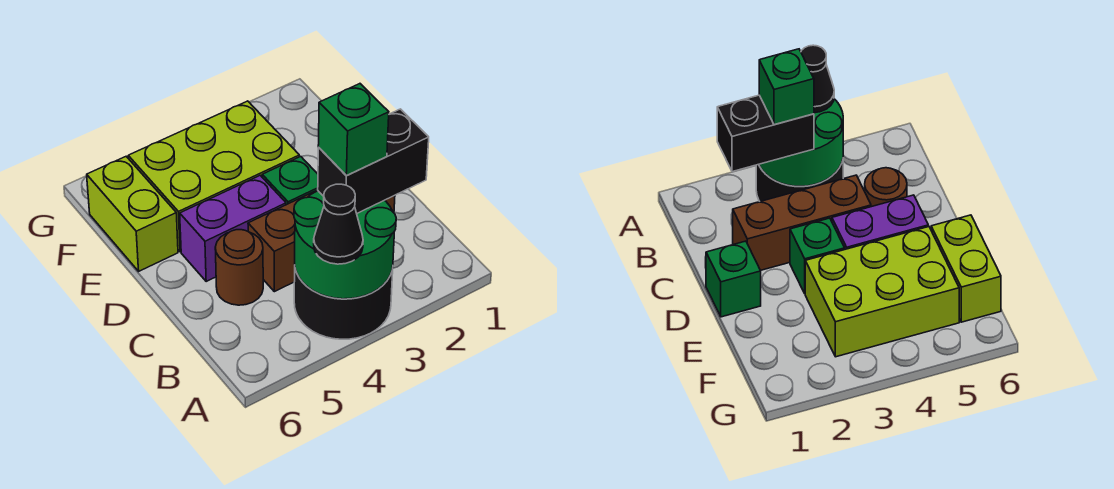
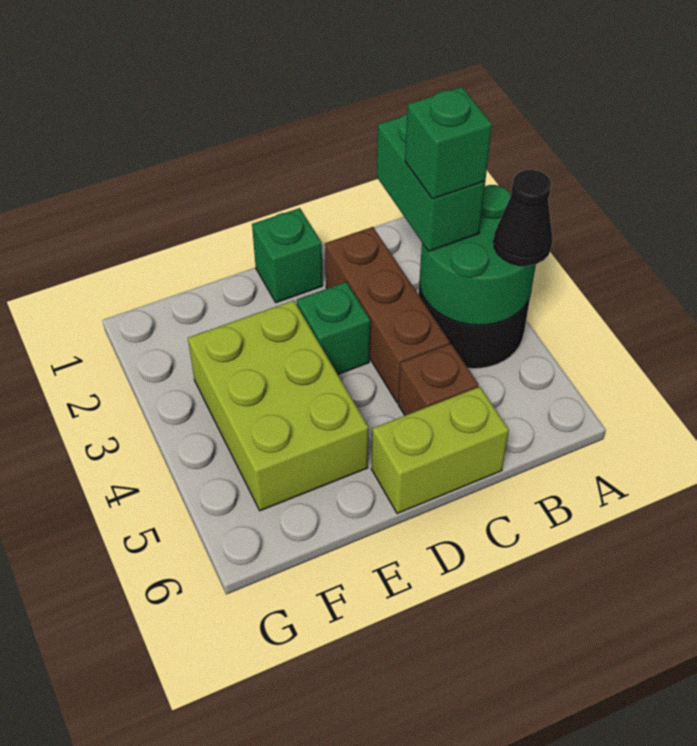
black 1x2 brick [318,109,429,213] -> green 1x2 brick [377,114,485,251]
brown 1x1 round brick [215,230,263,305] -> brown 1x1 brick [398,344,478,415]
purple 1x2 brick [180,175,286,281] -> none
lime 1x2 brick [87,157,178,271] -> lime 1x2 brick moved to [371,387,509,513]

